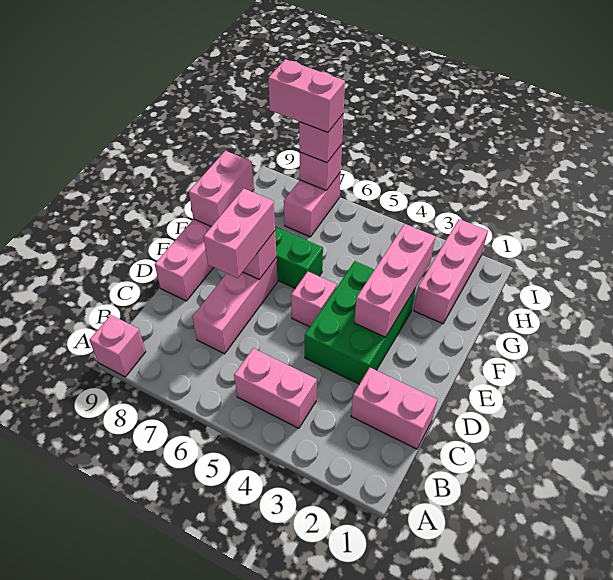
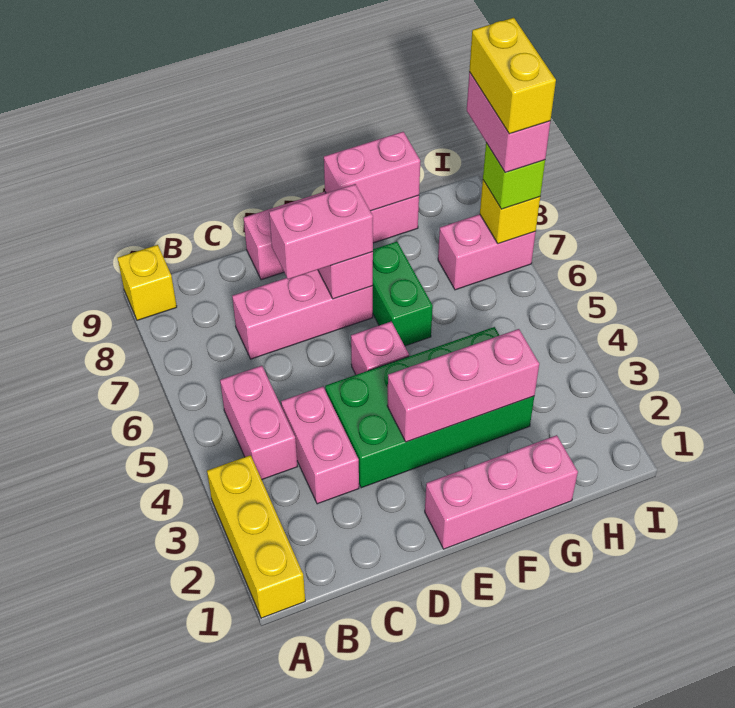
none -> yellow 1x3 brick [207,455,305,618]
pink 1x1 brick [89,315,146,377] -> yellow 1x1 brick [118,245,177,320]
pink 1x2 brick [351,368,438,449] -> pink 1x2 brick moved to [281,387,359,504]
green 2x3 brick [305,261,416,384] -> green 2x4 brick [325,327,534,488]
pink 1x3 brick [414,219,488,324] -> pink 1x3 brick moved to [425,435,578,549]
pink 1x1 brick [300,144,342,190] -> yellow 1x1 brick [480,180,540,244]
pink 1x1 brick [299,115,343,163] -> lime 1x1 brick [483,143,545,209]
none -> yellow 1x2 brick [469,18,556,134]

